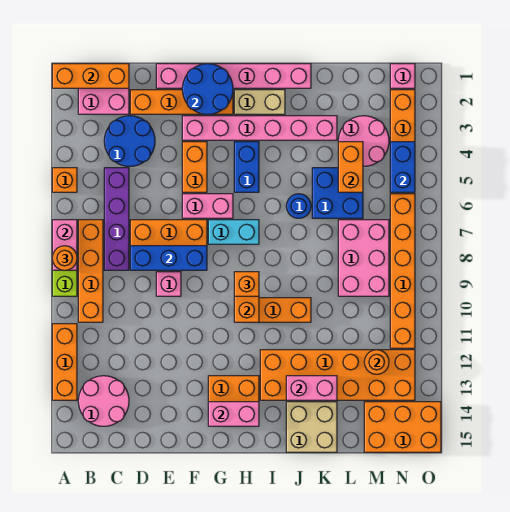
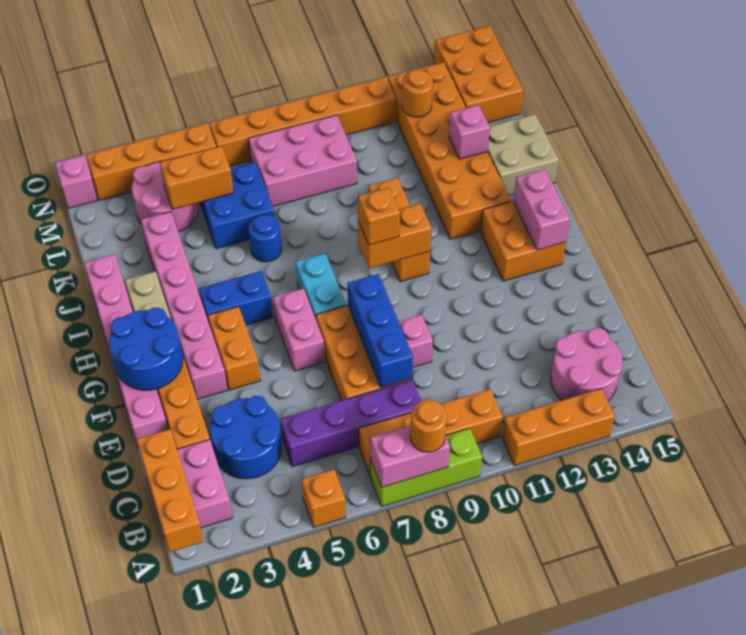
orange 1x2 brick [182,142,207,192] -> orange 1x2 brick turned to [208,307,260,390]
pink 1x2 brick [286,376,337,400] -> pink 1x1 brick [449,105,490,159]
blue 1x2 brick [390,142,415,192] -> none

